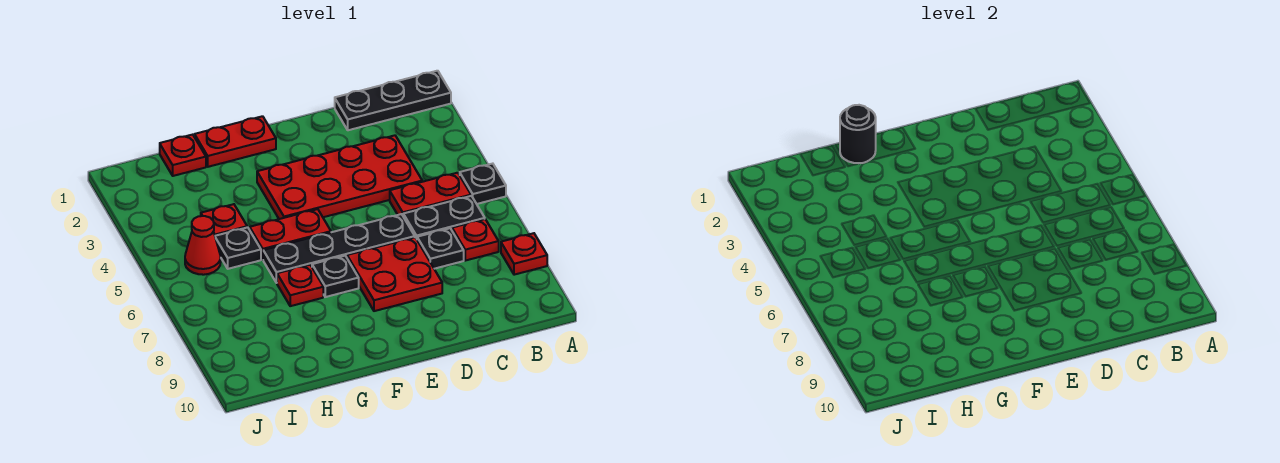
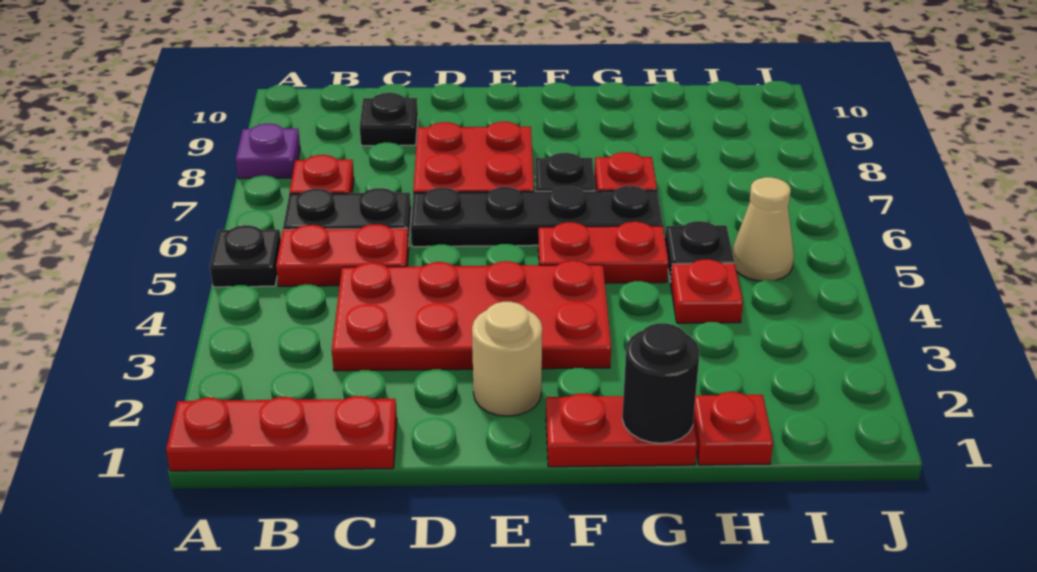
black 1x3 plate [335,71,451,130] -> red 1x3 plate [166,396,397,471]
red 1x1 plate [501,233,547,275] -> purple 1x1 plate [236,124,300,179]
black 1x1 plate [417,228,464,269] -> black 1x1 plate moved to [360,93,418,146]
none -> tan 1x1 round brick [472,302,542,416]
red 1x1 cone [185,216,221,275] -> tan 1x1 cone [732,177,794,281]

